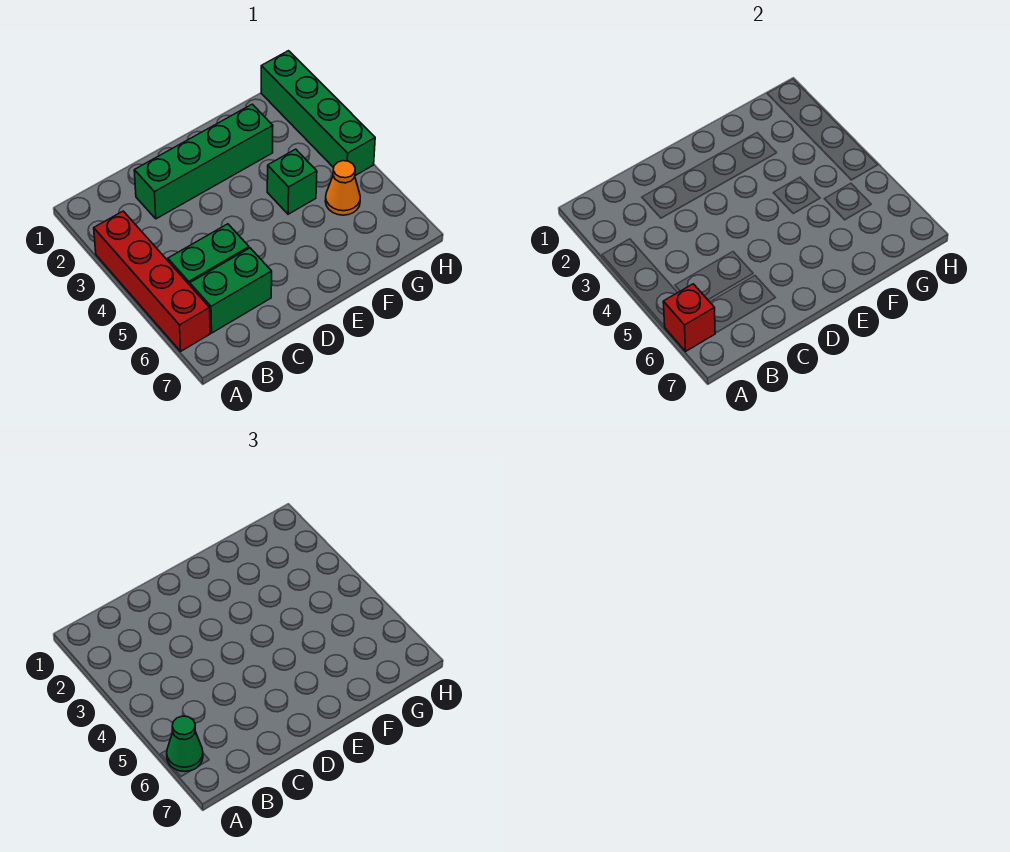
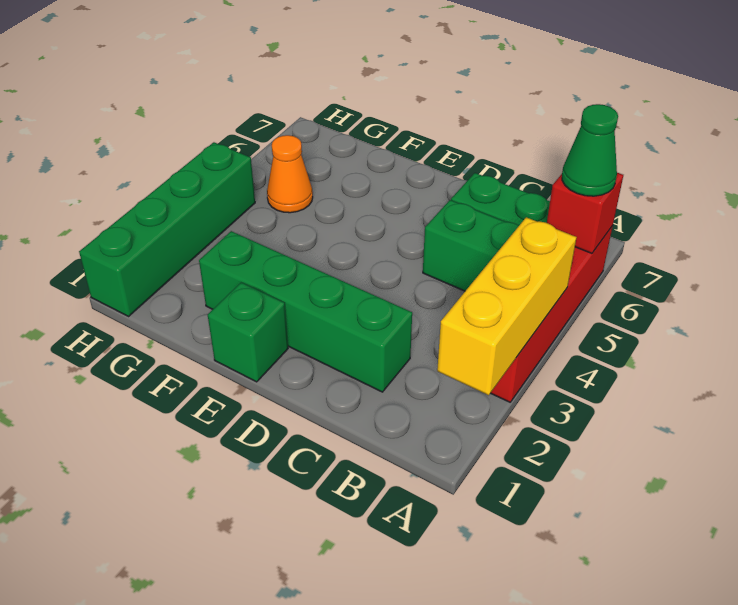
none -> yellow 1x3 brick [437,217,577,395]
green 1x1 brick [267,149,317,214] -> green 1x1 brick moved to [208,283,288,382]

